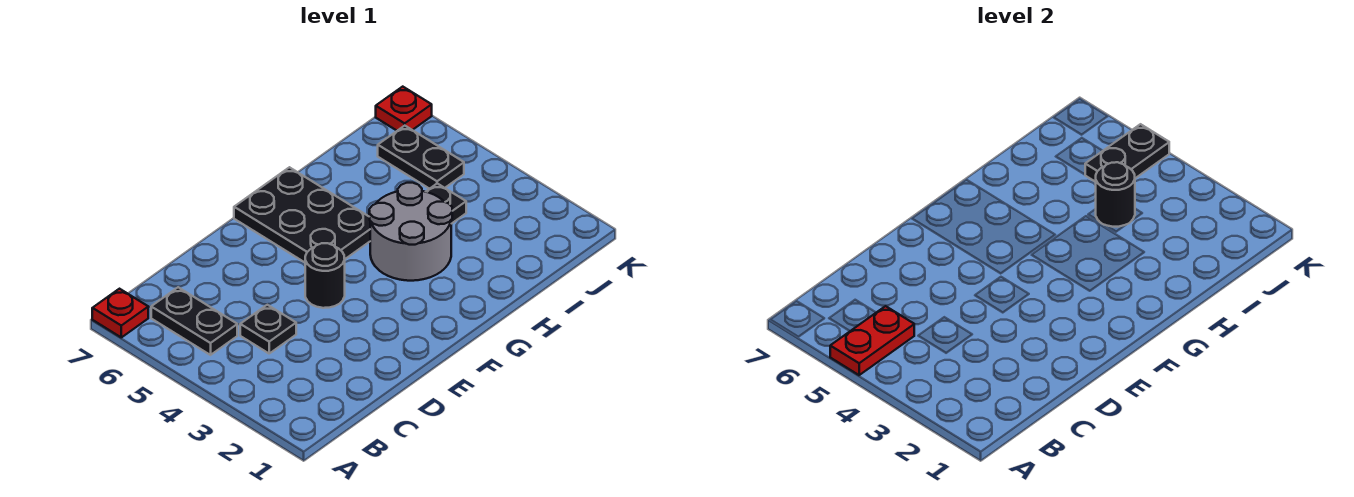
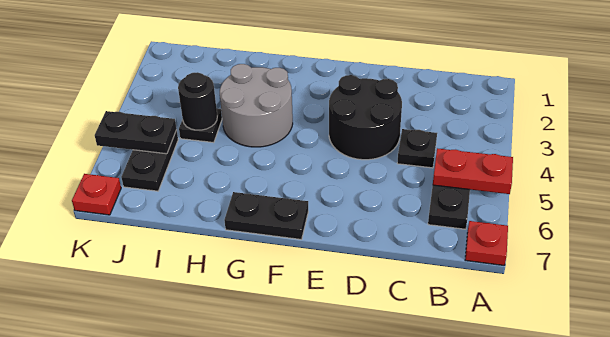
black 1x1 round brick [305,243,345,308] -> black 2x2 round brick [329,75,402,160]
black 2x3 plate [234,167,370,262] -> black 1x2 plate [224,192,308,240]

